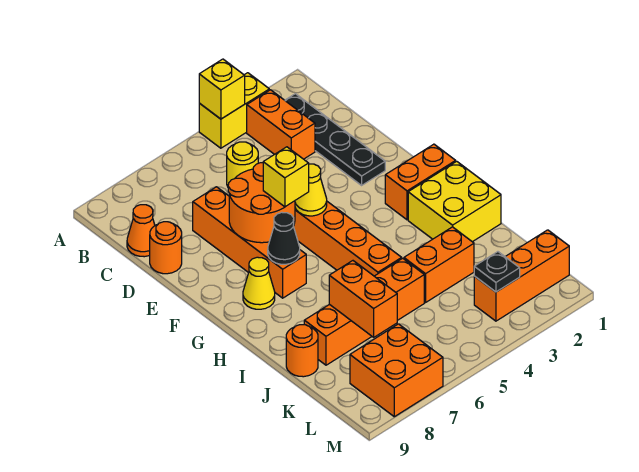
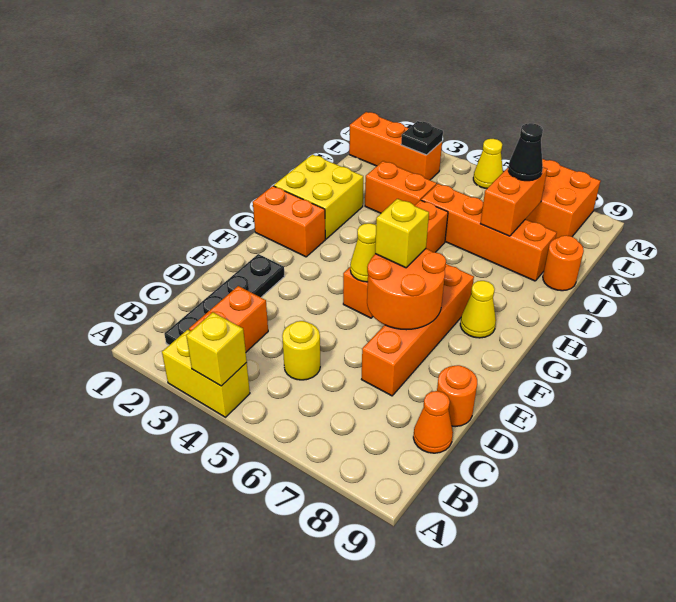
black 1x1 cone [268,212,300,264] -> black 1x1 cone moved to [508,123,543,181]
none -> yellow 1x1 cone [473,139,503,188]

